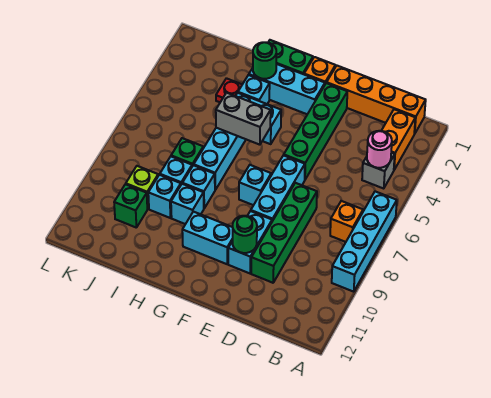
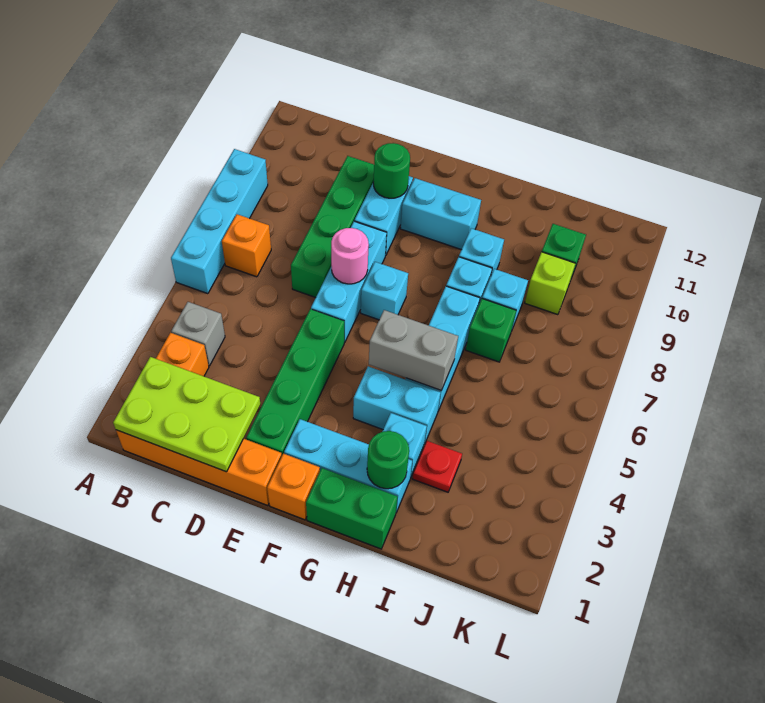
none -> lime 2x3 plate [113,357,260,472]
pink 1x1 round brick [367,131,392,168] -> pink 1x1 round brick moved to [331,228,369,284]
cyan 1x1 brick [148,175,181,218] -> none

